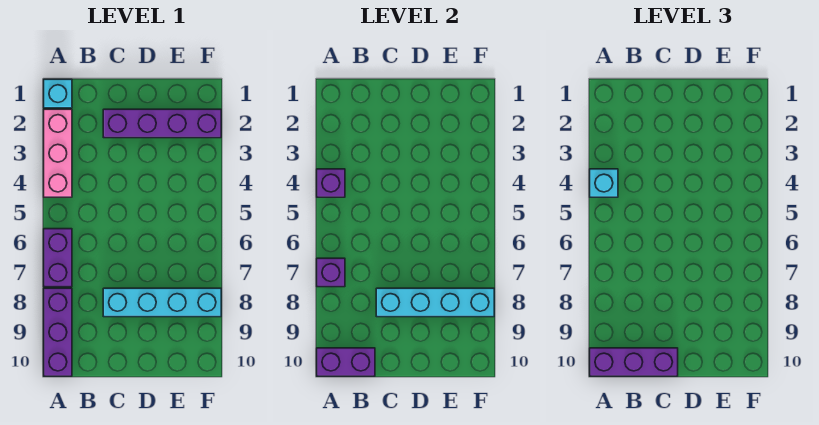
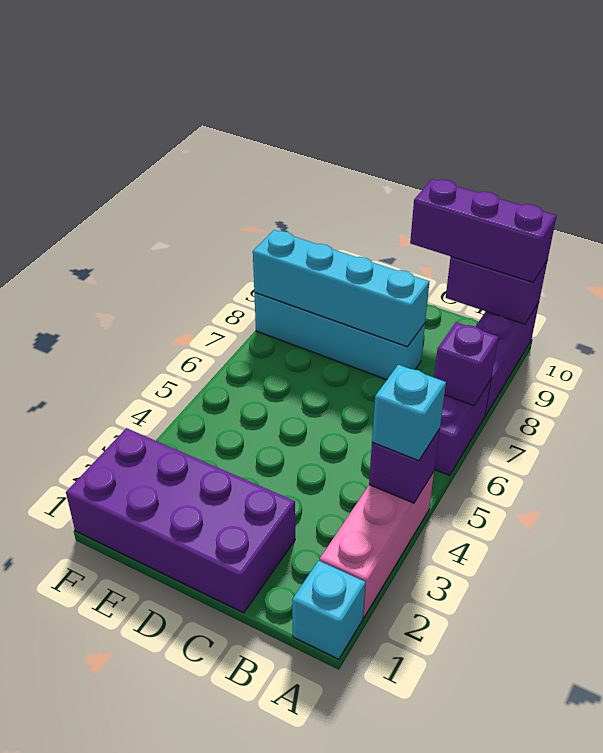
purple 1x4 brick [103,109,221,138] -> purple 2x4 brick [66,428,295,613]

